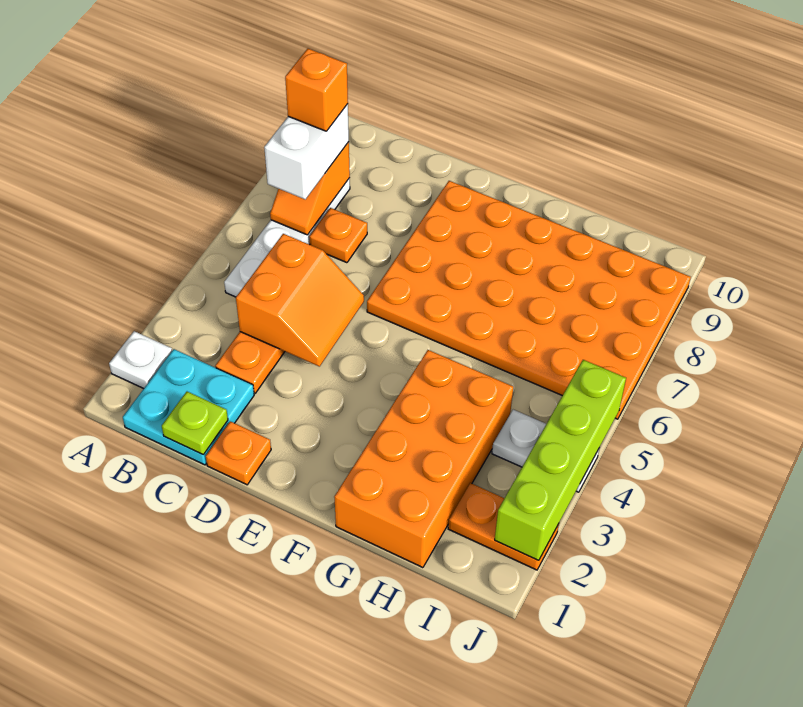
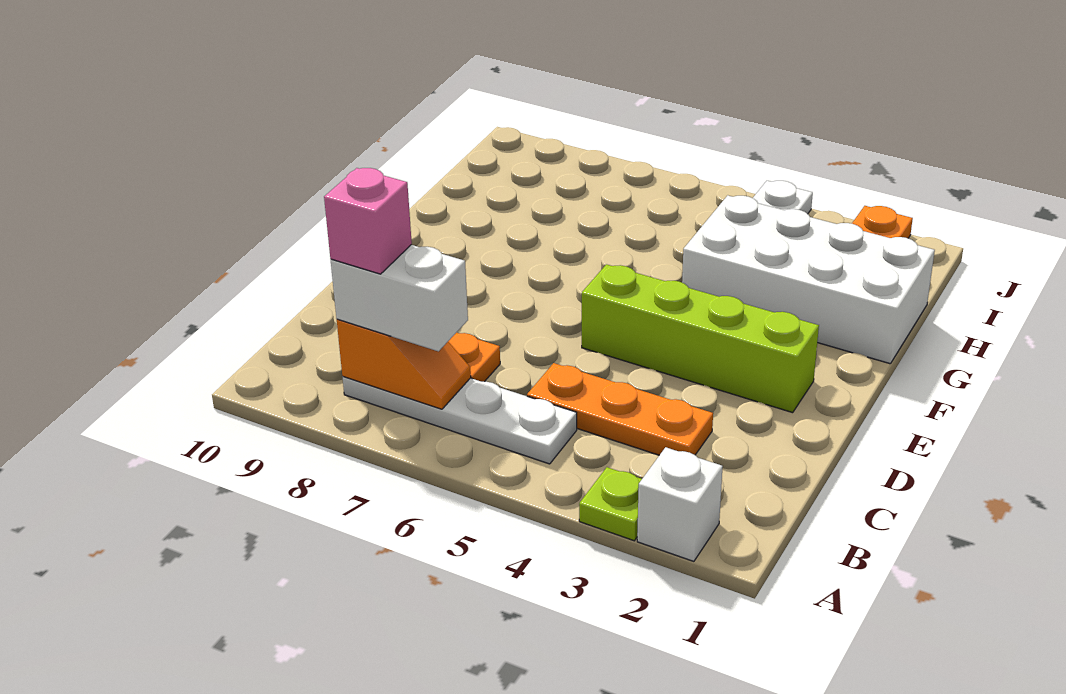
white 1x1 plate [109,331,172,389] -> white 1x1 brick [637,447,723,561]
cyan 2x2 plate [123,349,254,465] -> none
orange 1x1 brick [285,49,348,131] -> pink 1x1 brick [324,168,412,274]
lime 1x1 plate [162,392,228,455] -> lime 1x1 plate moved to [579,467,642,541]
orange 2x2 slope [236,234,364,367] -> none
orange 1x1 plate [206,421,271,485] -> none
orange 4x6 plate [367,181,691,419] -> none
orange 2x4 brick [334,350,513,568] -> white 2x4 brick [682,195,935,364]
lime 1x4 brick [495,360,626,560] -> lime 1x4 brick moved to [582,264,819,413]

